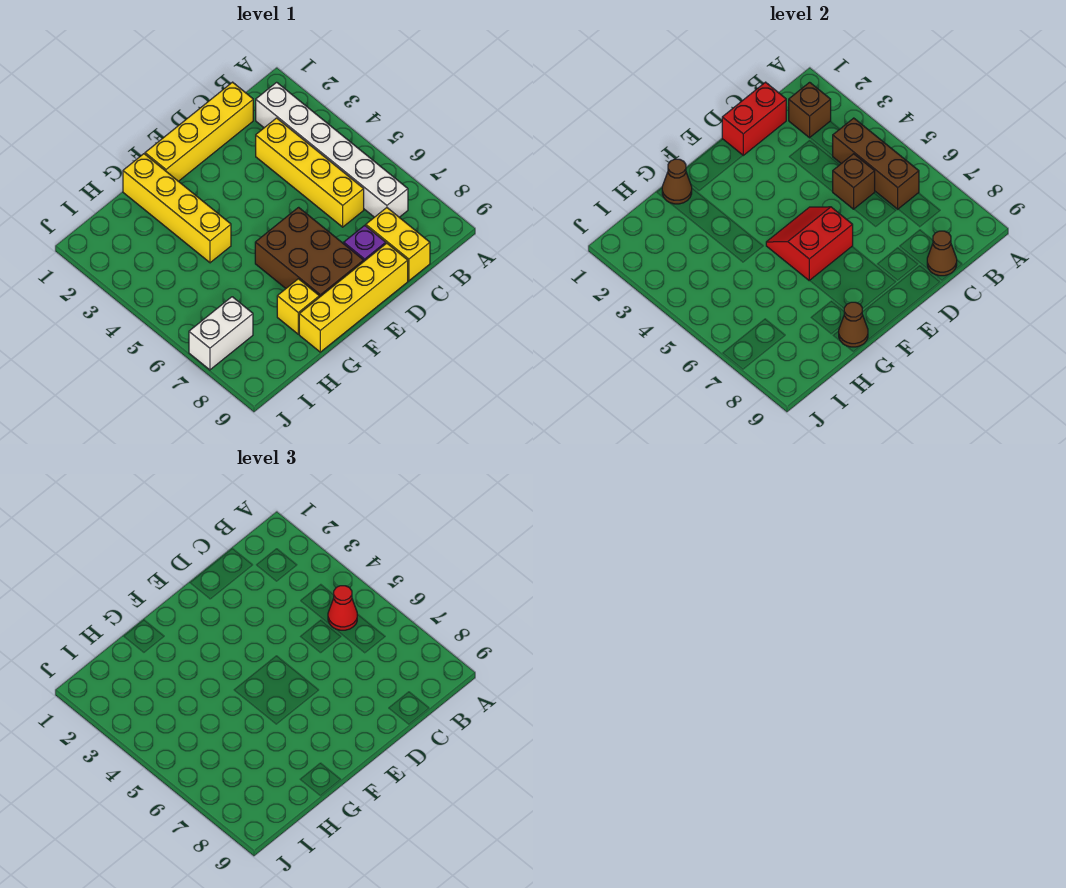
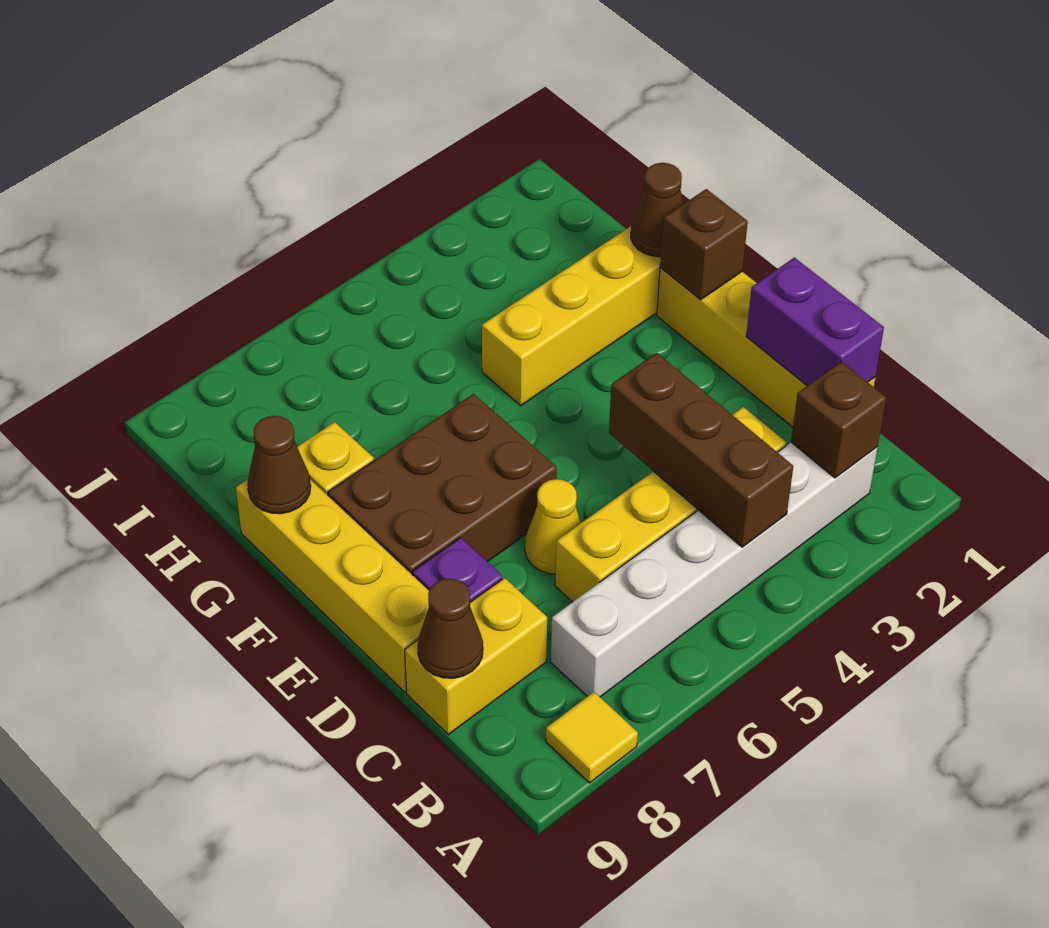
none -> yellow 1x1 tile [546,692,638,783]
brown 1x3 brick [833,118,919,209] -> brown 1x3 brick turned to [609,353,793,547]
red 1x1 cone [328,586,357,630] -> none
red 1x2 brick [722,82,786,155] -> purple 1x2 brick [746,257,884,386]
brown 1x1 brick [833,154,875,209] -> brown 1x1 brick moved to [660,189,748,300]
none -> yellow 1x1 cone [525,479,581,574]
red 2x2 slope [766,207,853,281] -> none
white 1x2 brick [189,297,253,370] -> none

